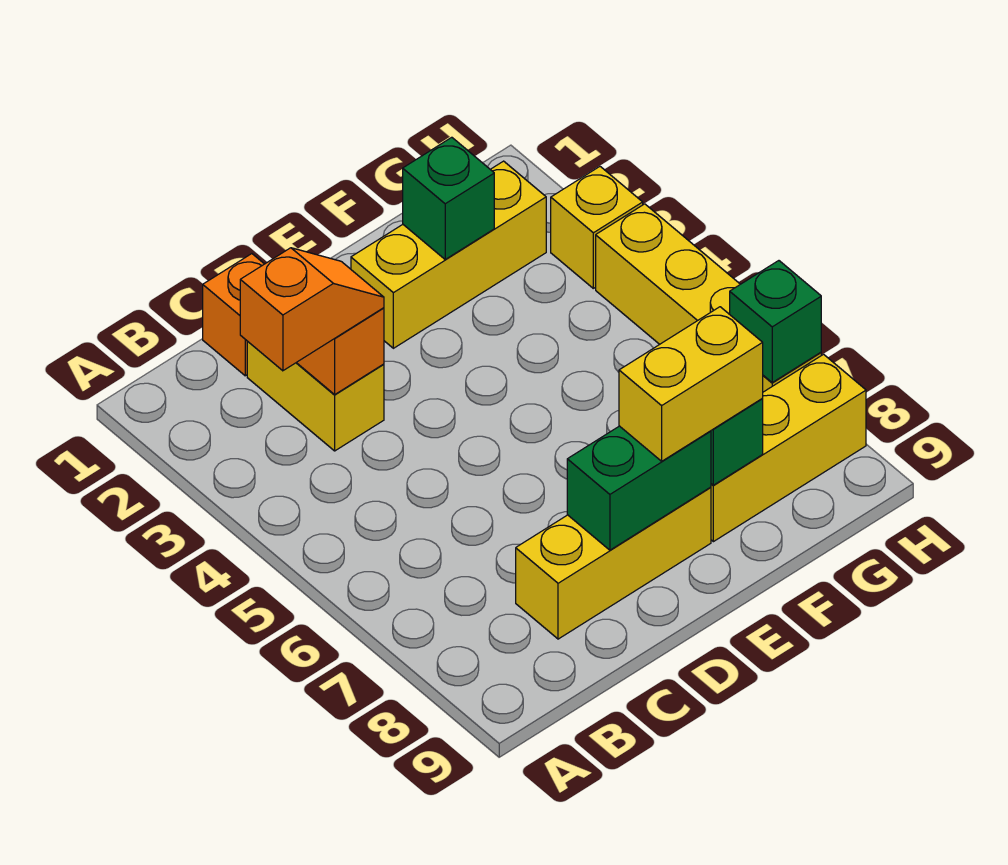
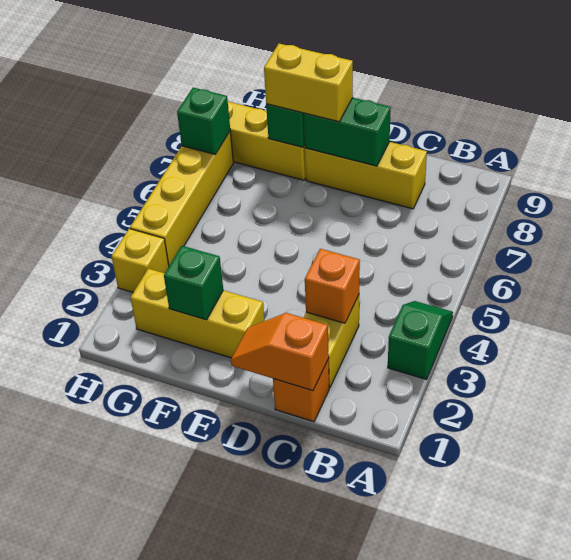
none -> green 1x2 slope [388,301,453,379]
orange 1x2 slope [240,248,384,371] -> orange 1x2 slope moved to [231,313,329,391]

